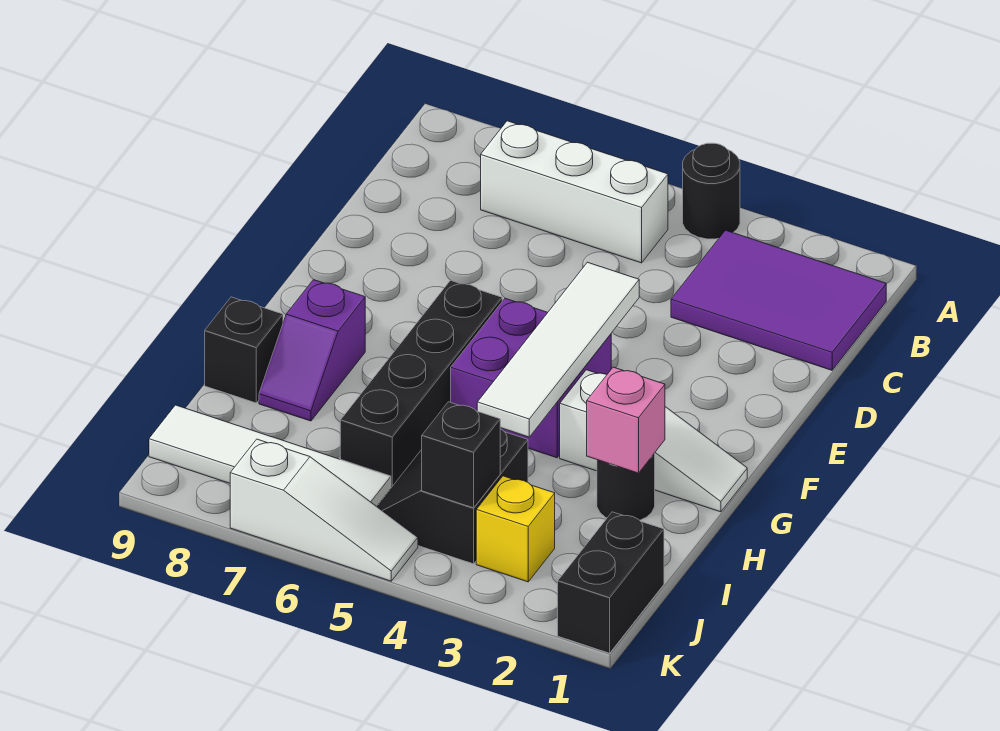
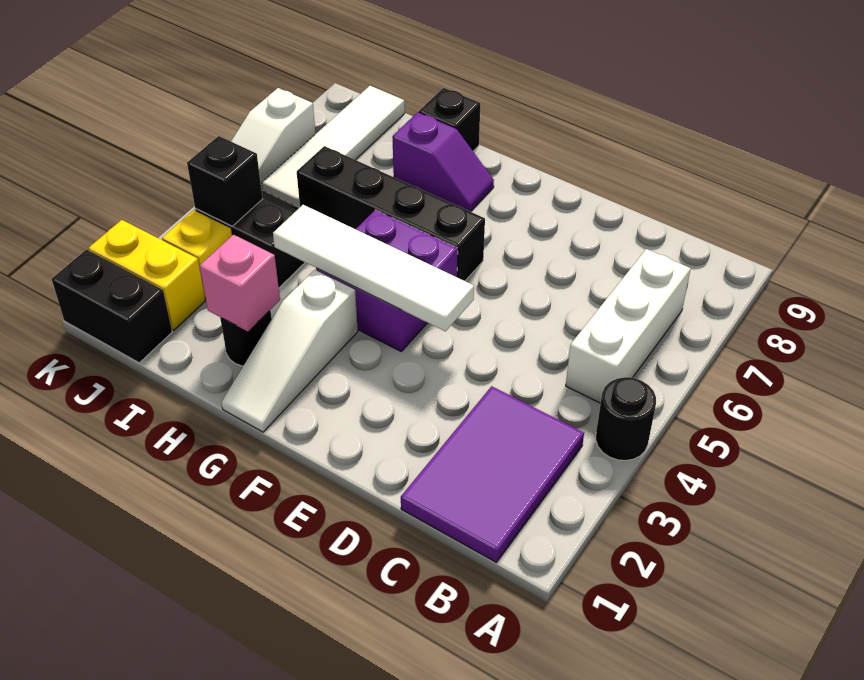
purple 1x2 slope [259,280,365,421] -> purple 1x2 slope turned to [392,112,494,212]
none -> yellow 1x2 brick [88,220,206,330]

